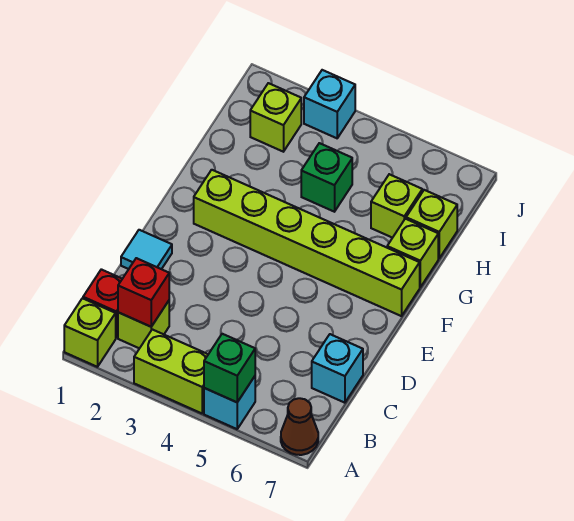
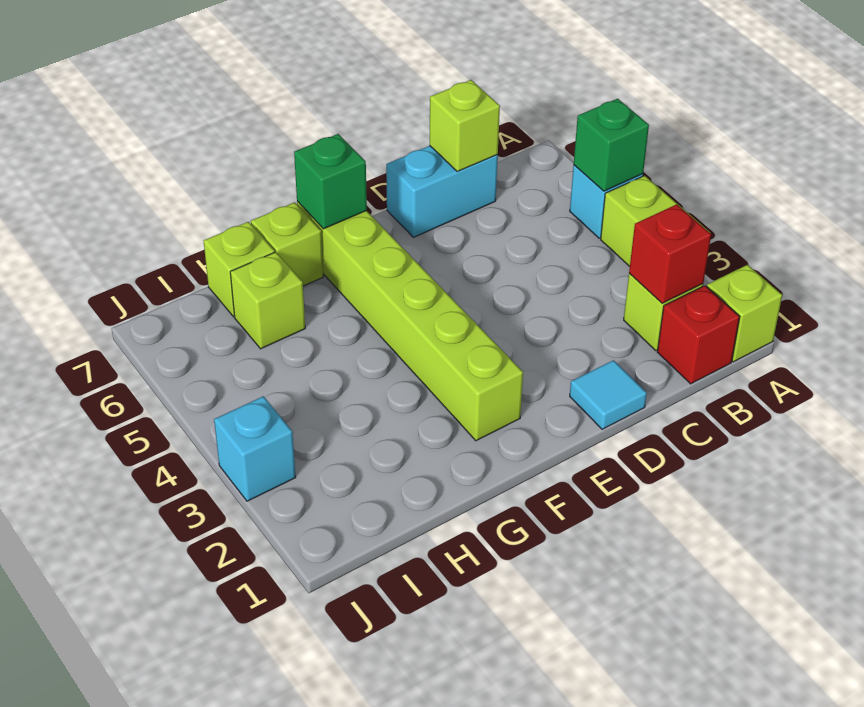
brown 1x1 cone [281,398,318,455] -> none
cyan 1x1 brick [312,334,363,403] -> cyan 1x2 brick [386,146,498,237]
green 1x1 brick [301,143,352,212] -> green 1x1 brick moved to [294,134,367,229]
lime 1x1 brick [250,83,301,152] -> lime 1x1 brick moved to [430,80,500,171]

